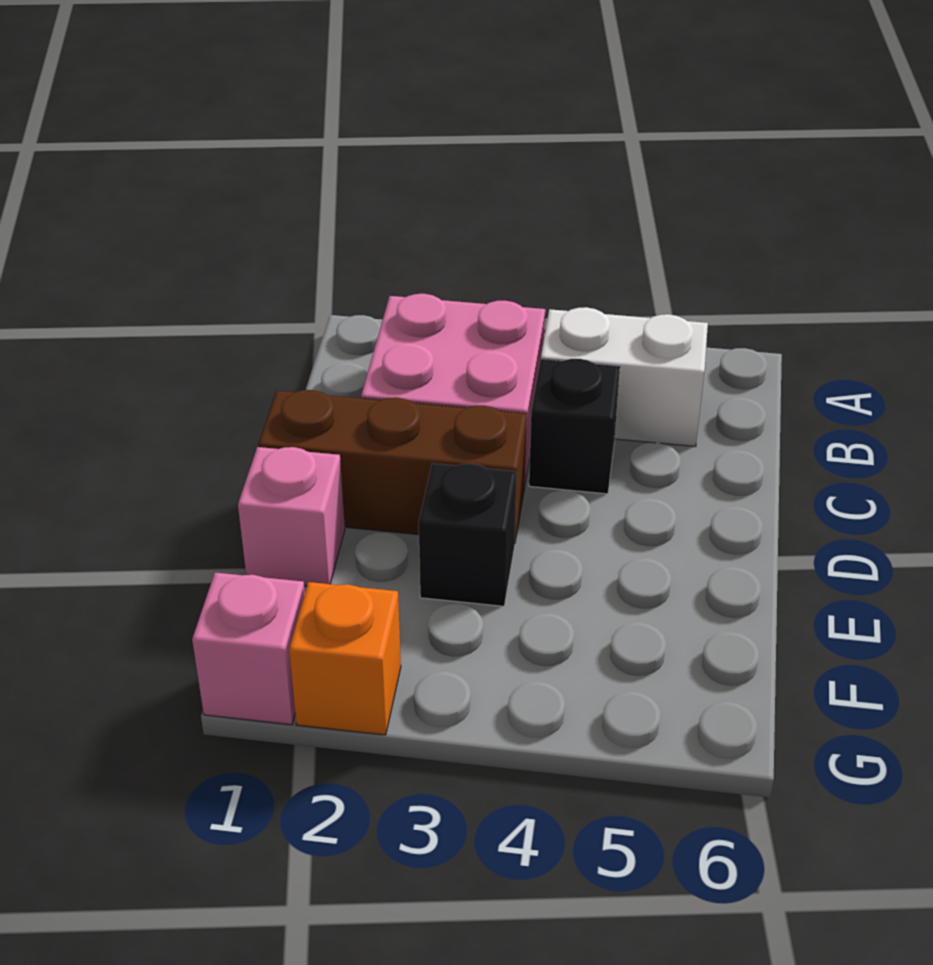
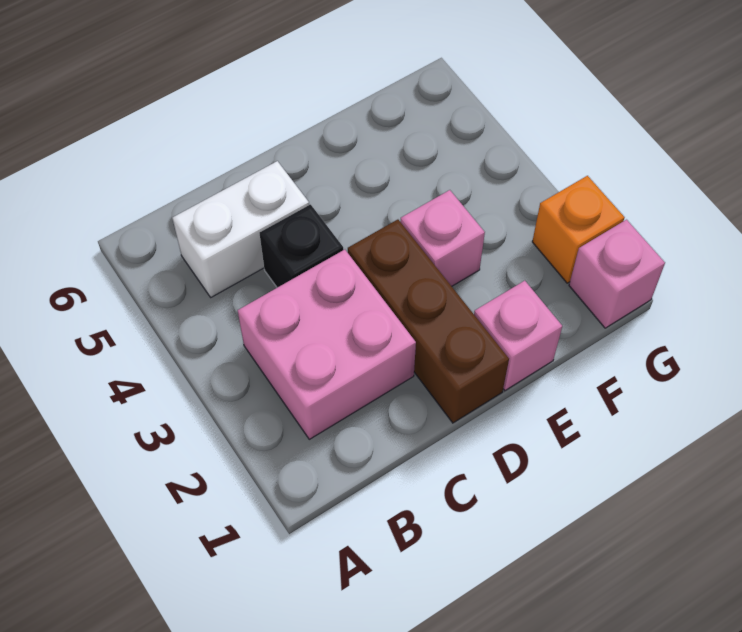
white 1x2 brick [541,307,708,447] -> white 1x2 brick turned to [173,161,309,297]
black 1x1 brick [419,463,516,606] -> pink 1x1 brick [400,190,485,286]

